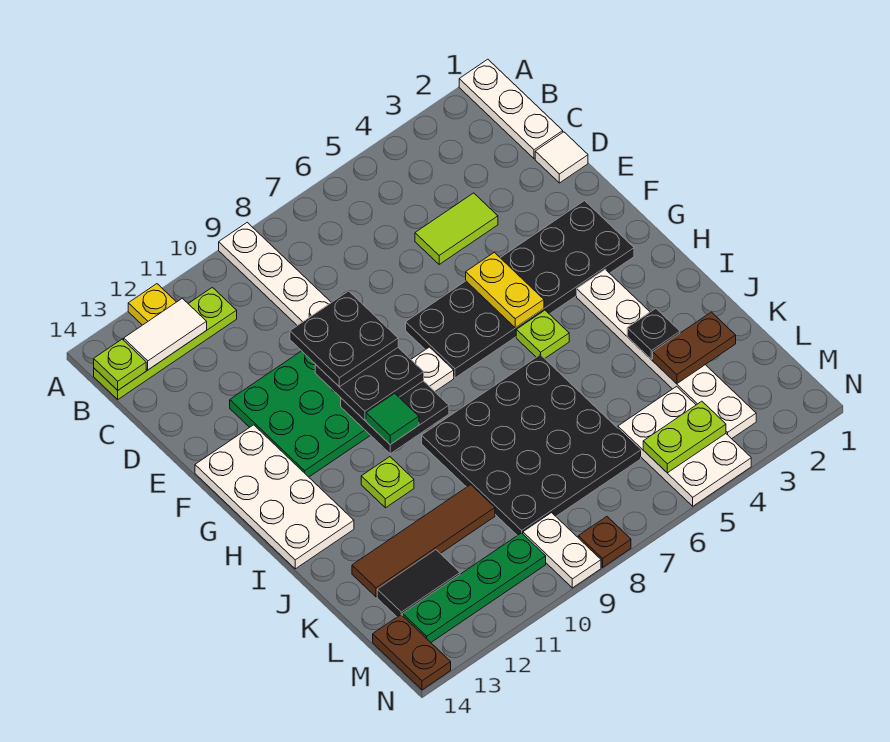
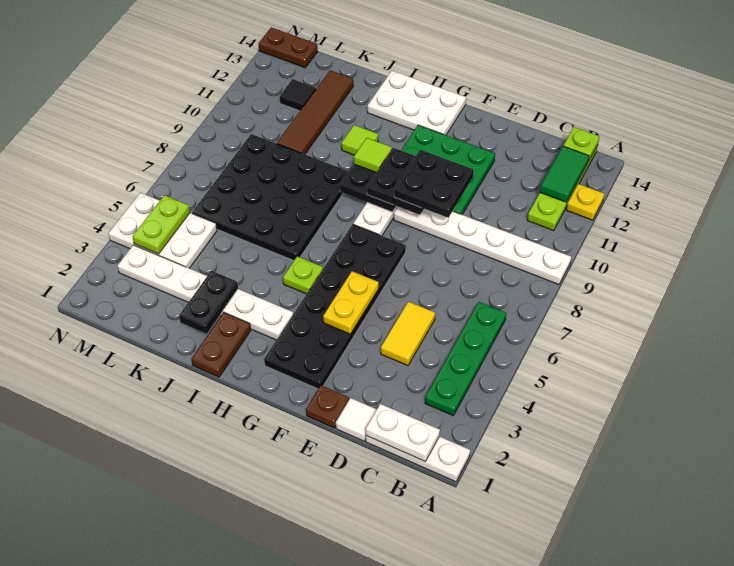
white 1x2 tile [124,298,207,370] -> green 1x2 tile [540,146,589,202]
lime 1x2 tile [415,193,498,264] -> yellow 1x2 tile [381,302,435,365]
yellow 1x2 plate [466,252,544,328] -> yellow 1x2 plate turned to [323,271,379,334]
white 2x4 plate [195,425,354,569] -> white 2x3 plate [367,71,466,135]
green 1x1 tile [366,393,419,445] -> lime 1x1 tile [354,138,392,173]
lime 1x1 plate [361,457,414,508] -> lime 1x1 tile [341,125,378,155]
black 1x1 plate [627,309,680,359] -> black 1x2 plate [179,271,238,334]
brown 1x2 plate [653,312,736,384] -> brown 1x2 plate moved to [191,313,251,377]
black 1x2 tile [377,550,460,617] -> black 1x1 tile [280,79,316,111]
white 1x2 plate [523,513,601,588] -> white 1x2 plate moved to [366,404,440,462]
green 1x4 plate [403,533,546,642] -> green 1x4 plate moved to [425,302,506,416]
brown 1x1 plate [578,517,631,567] -> brown 1x1 plate moved to [306,385,349,428]

